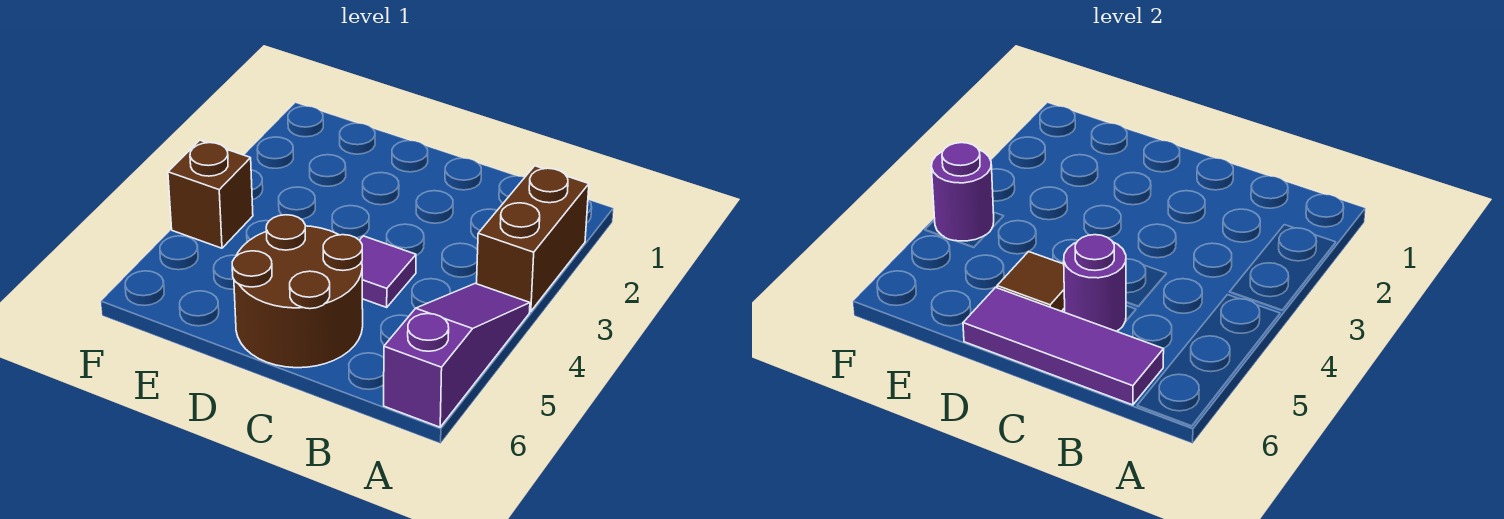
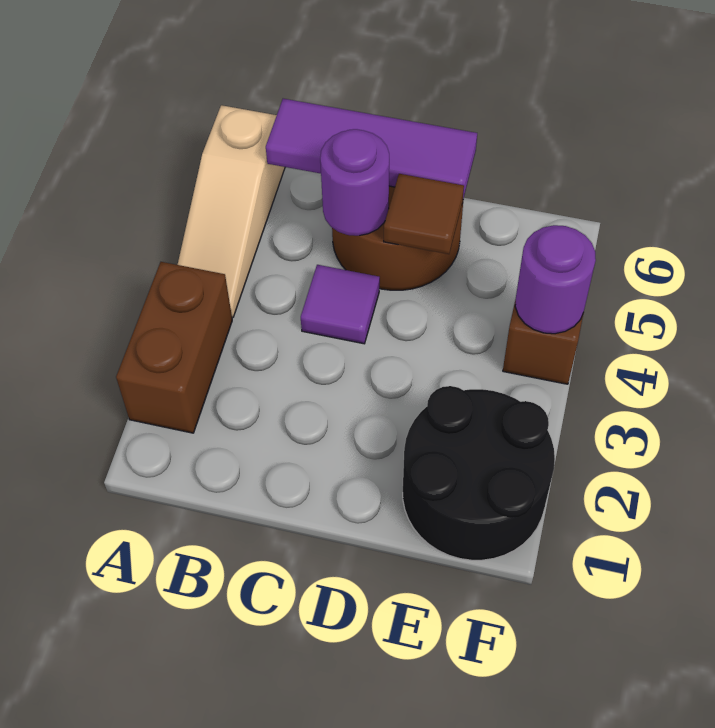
purple 1x3 slope [384,283,530,427] -> tan 1x3 slope [178,105,285,317]
none -> black 2x2 round brick [403,386,555,560]

